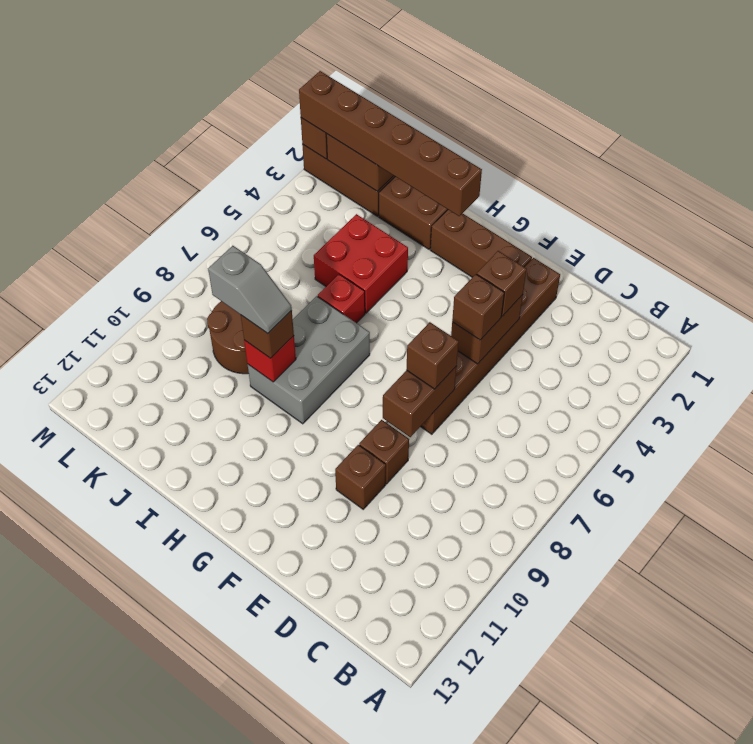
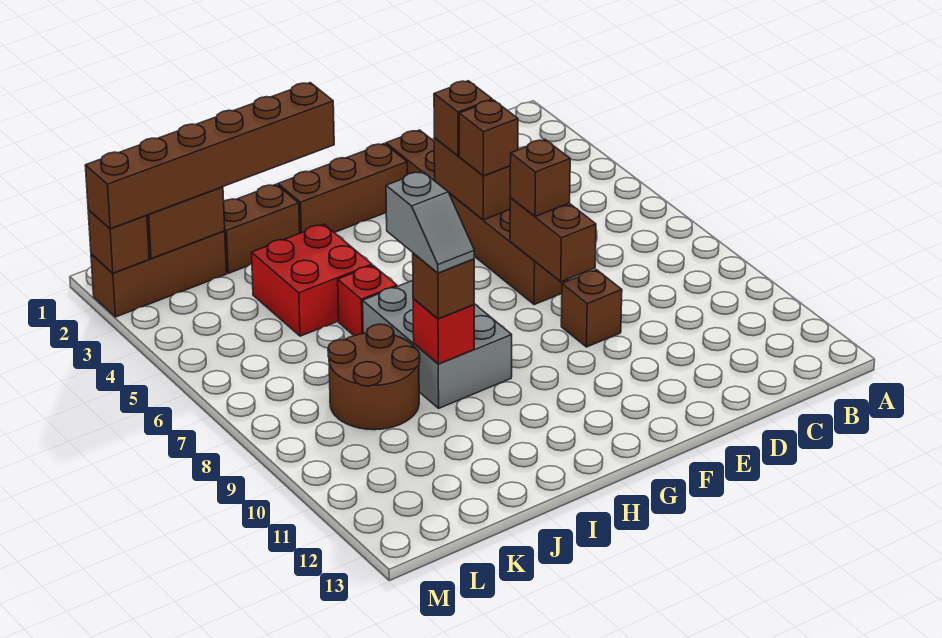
brown 1x1 brick [335,445,386,509] -> none
grey 1x2 slope [208,246,292,333] -> grey 1x2 slope turned to [386,171,474,273]

